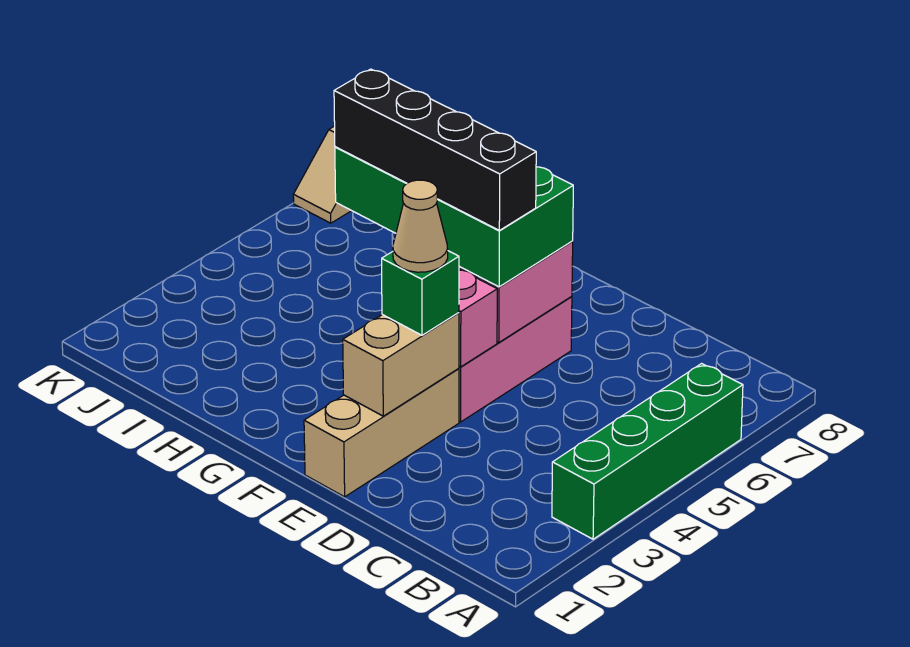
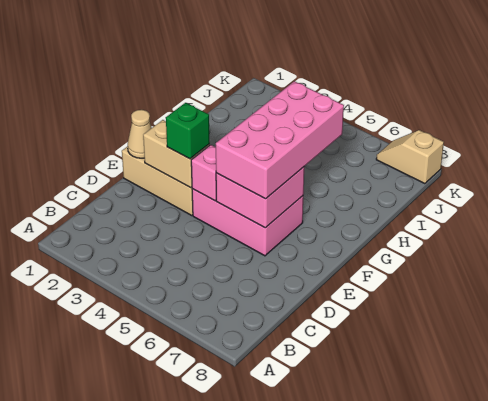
green 1x4 brick [552,364,743,539] -> none
tan 1x1 cone [393,180,448,272] -> tan 1x1 cone moved to [128,110,152,158]
green 2x4 brick [335,147,573,287] -> pink 2x4 brick [216,81,344,199]
black 1x4 brick [334,69,536,230] -> none

